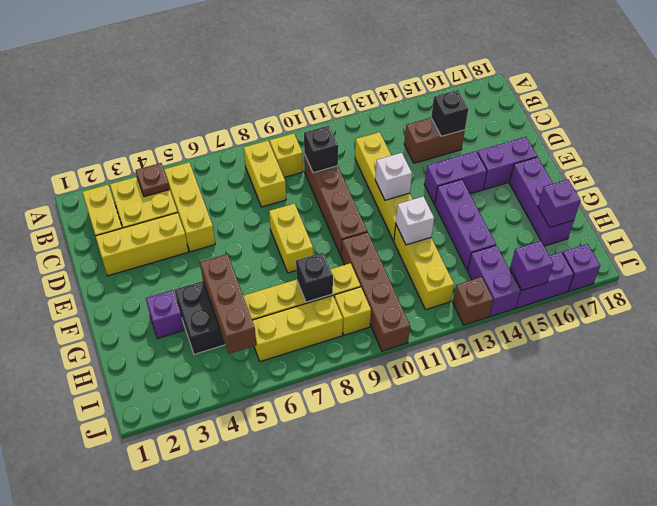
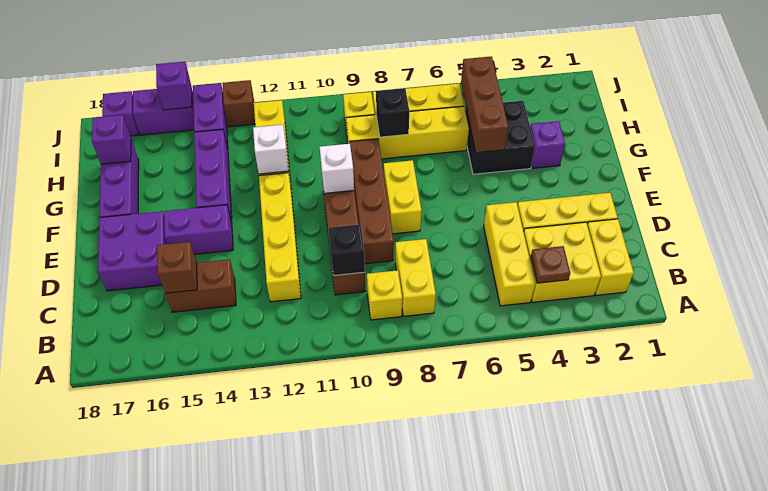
black 1x1 brick [431,90,468,136] -> brown 1x1 brick [157,242,197,293]
white 1x1 brick [375,153,412,200] -> white 1x1 brick moved to [320,143,354,193]
purple 1x2 brick [477,137,537,190] -> purple 2x2 brick [98,211,167,291]
brown 1x4 brick [342,232,410,351] -> brown 1x4 brick moved to [349,139,394,264]

